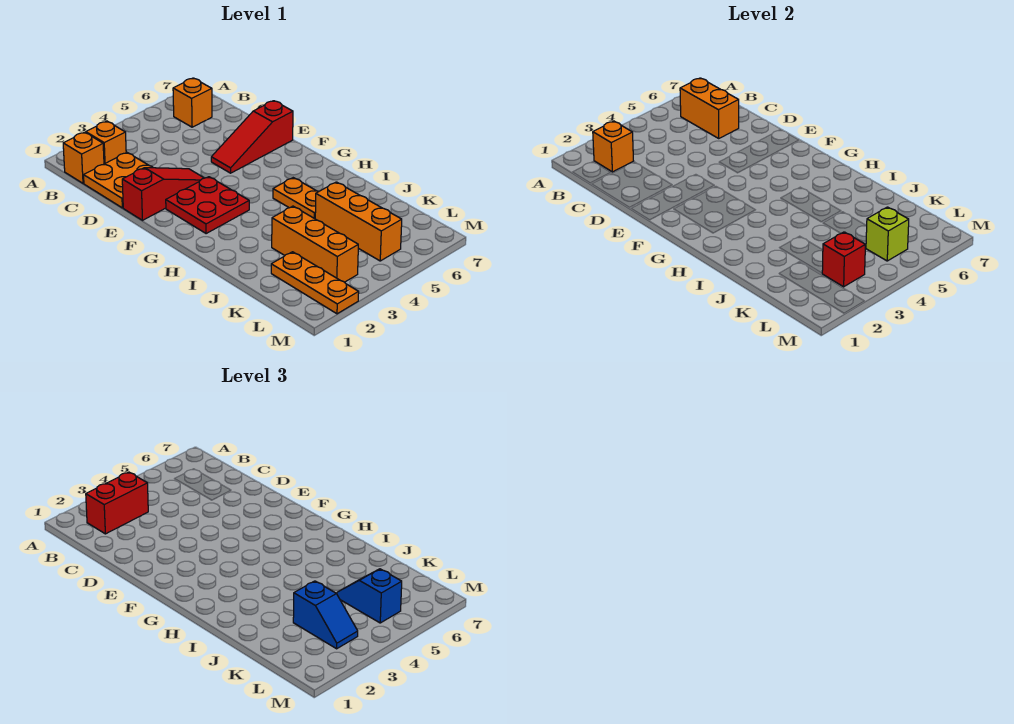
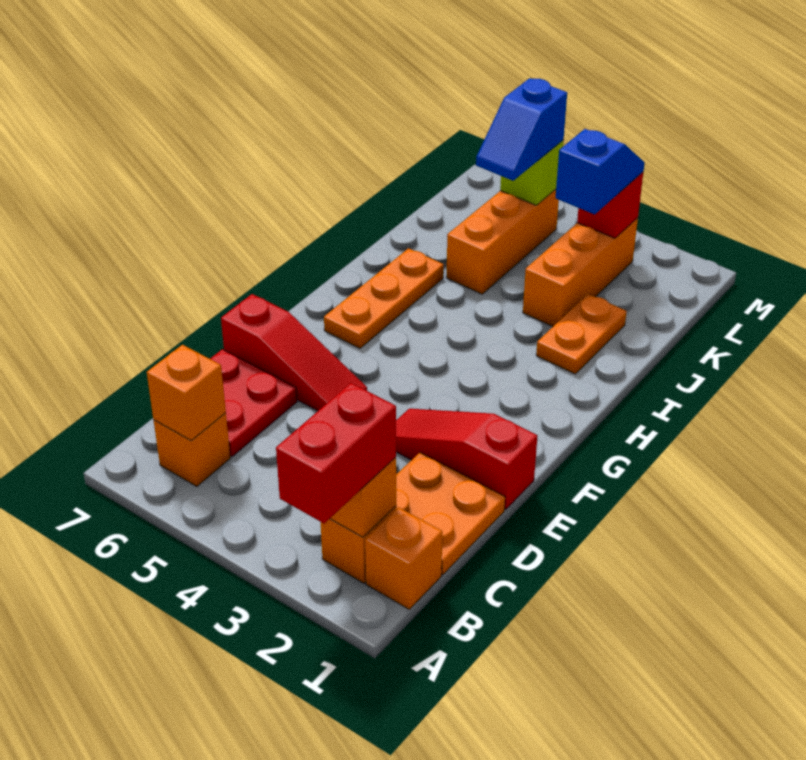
red 1x2 brick [86,472,148,534] -> red 1x2 brick turned to [276,383,396,523]
orange 1x2 brick [680,78,739,138] -> orange 1x1 brick [147,345,226,440]
red 2x2 plate [166,177,249,234] -> red 2x2 plate moved to [210,349,297,457]
orange 1x2 plate [273,178,319,219] -> orange 1x2 plate moved to [536,294,627,374]
orange 1x3 plate [271,252,359,314] -> orange 1x3 plate moved to [324,248,444,348]

